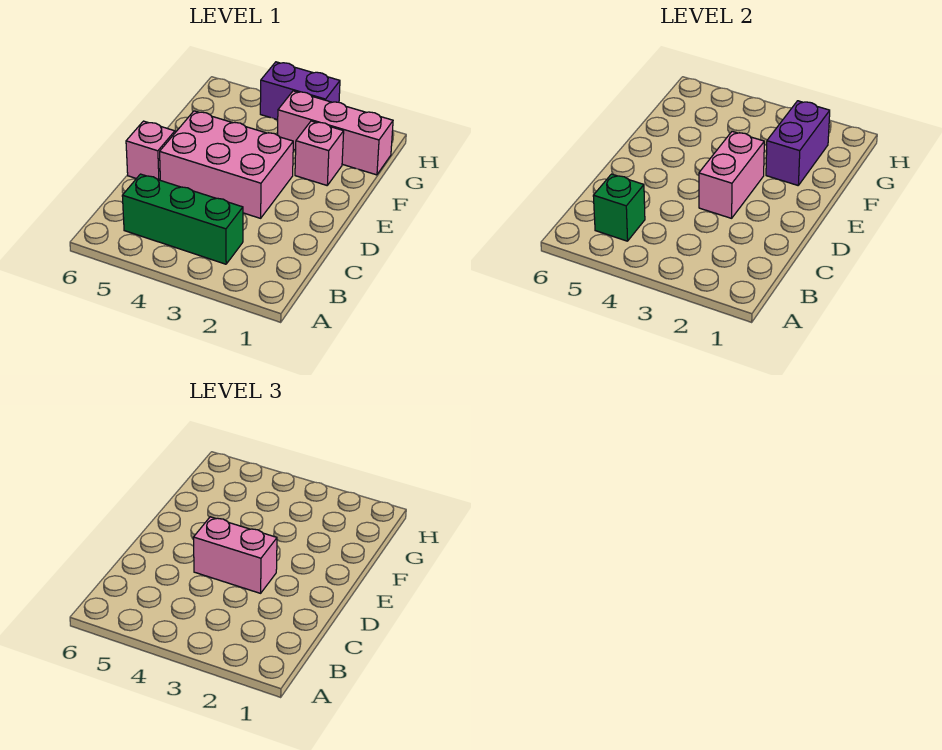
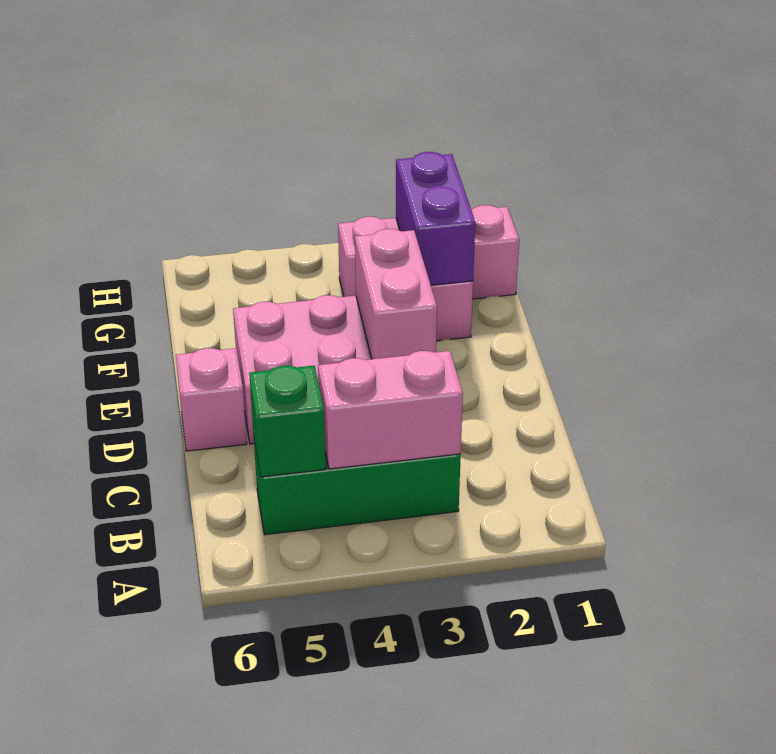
pink 1x2 brick [193,517,277,593] -> pink 1x2 brick moved to [318,351,463,469]
purple 1x2 brick [260,62,340,120] -> none

